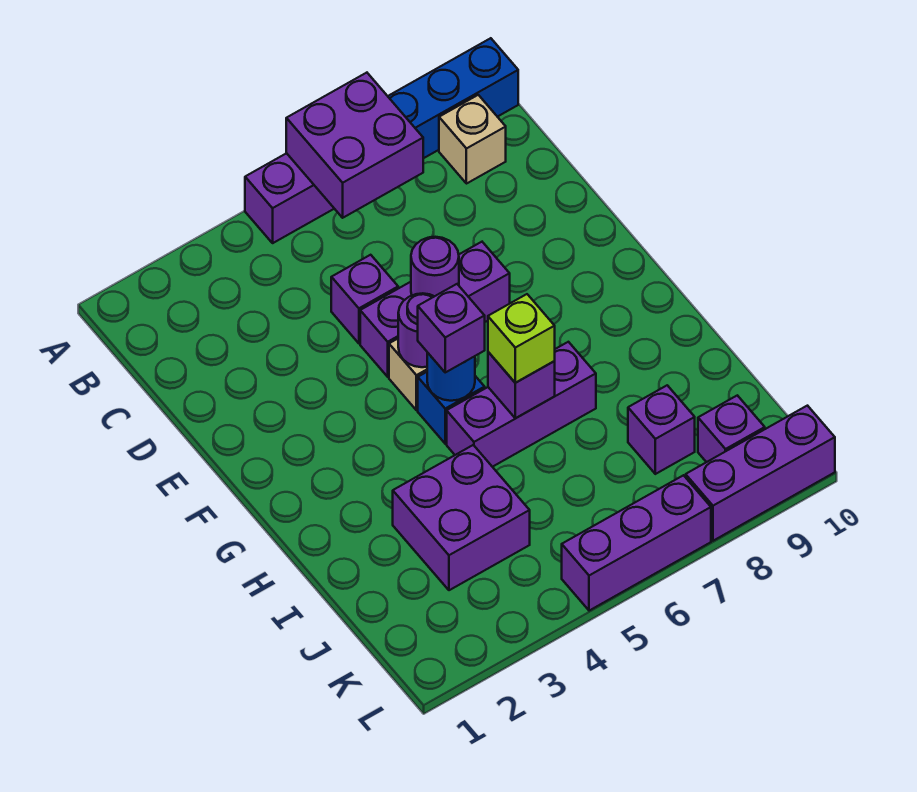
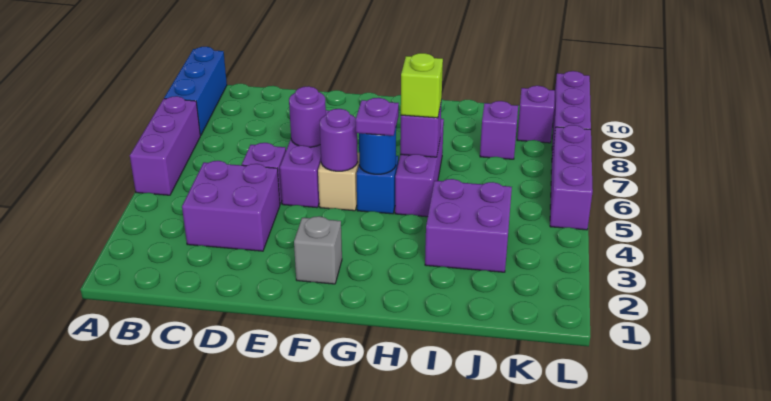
purple 2x2 brick [286,73,423,218] -> purple 2x2 brick moved to [182,161,280,251]
tan 1x1 brick [439,95,506,184] -> none
none -> grey 1x1 brick [294,216,342,284]
purple 1x1 brick [418,284,485,372] -> purple 1x1 plate [355,98,399,136]

